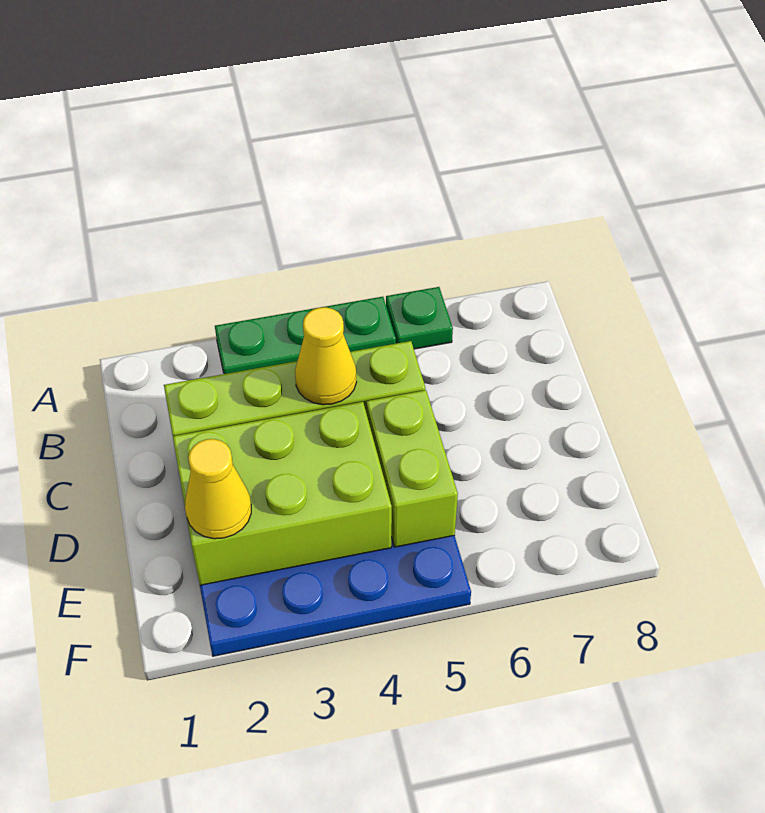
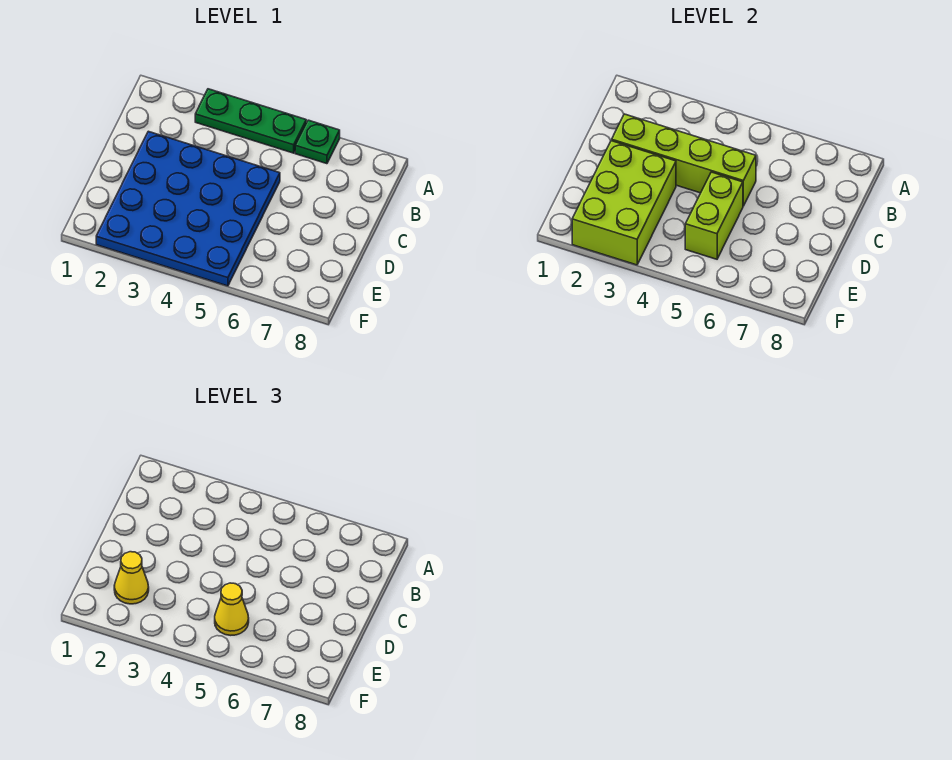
yellow 1x1 cone [295,307,356,405] -> yellow 1x1 cone moved to [215,583,249,635]
lime 2x3 brick [173,402,392,585] -> lime 2x3 brick turned to [572,141,676,265]

